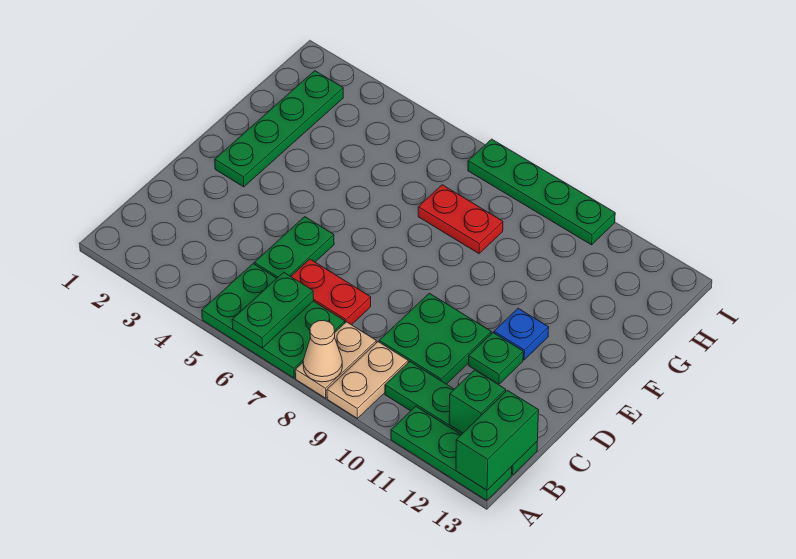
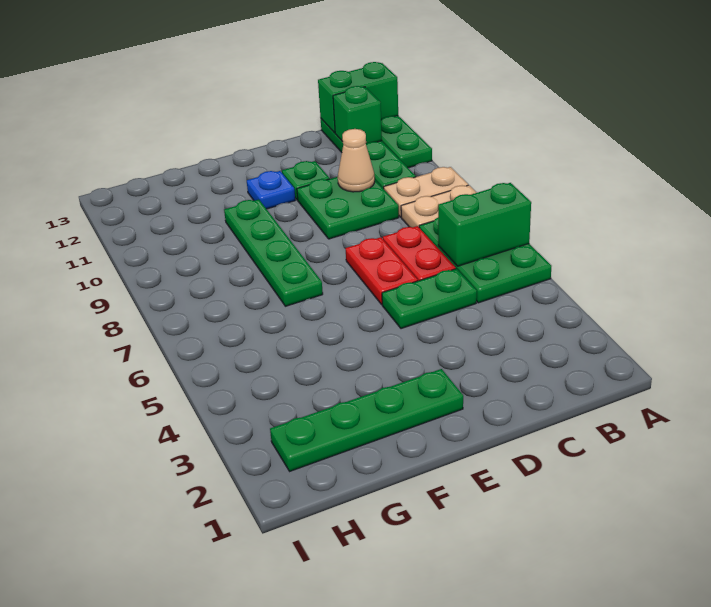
green 1x2 plate [232,272,314,348] -> green 1x2 brick [438,183,531,266]
tan 1x1 cone [303,320,342,382] -> tan 1x1 cone moved to [338,129,375,192]
red 1x2 plate [418,185,503,254] -> red 1x2 plate moved to [346,237,418,305]
green 1x4 plate [468,139,615,245] -> green 1x4 plate moved to [224,200,323,306]

